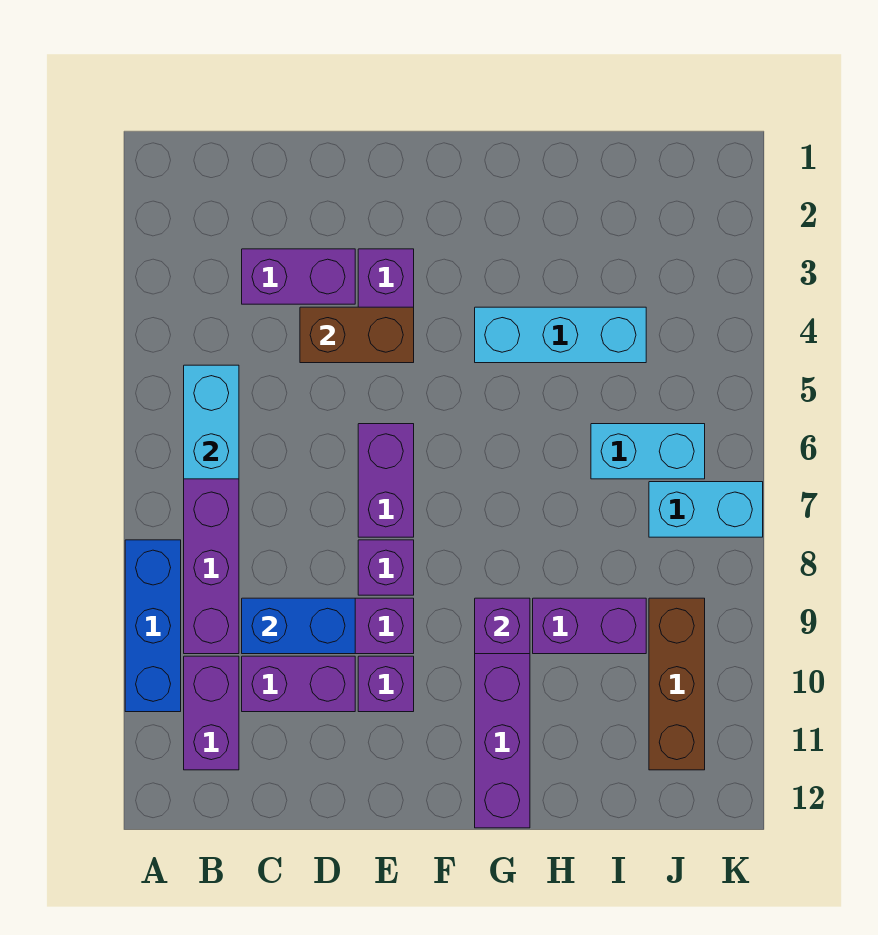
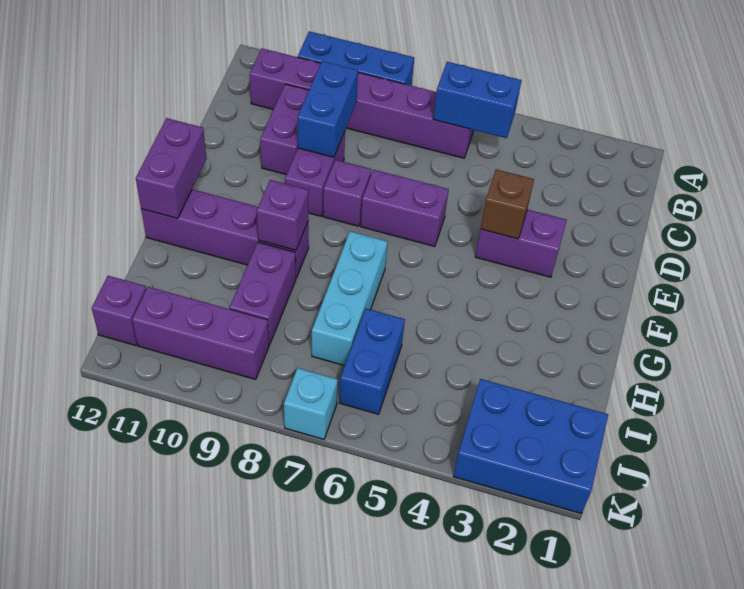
cyan 1x2 brick [184,365,239,479] -> blue 1x2 brick [433,62,522,138]
purple 1x2 brick [242,249,355,304] -> purple 1x2 brick moved to [136,118,207,219]
brown 1x2 brick [300,307,414,363] -> brown 1x1 brick [481,169,534,239]
purple 1x1 brick [358,656,414,712] -> purple 1x1 brick moved to [92,276,146,346]
cyan 1x3 brick [475,307,646,363] -> cyan 1x3 brick moved to [312,231,387,366]
cyan 1x2 brick [591,424,705,479] -> blue 1x2 brick [339,309,405,414]
none -> blue 2x3 brick [454,379,608,514]
cyan 1x2 brick [649,482,763,537] -> cyan 1x1 brick [284,368,338,439]
brown 1x3 brick [649,598,705,770] -> purple 1x3 brick [132,287,269,379]

